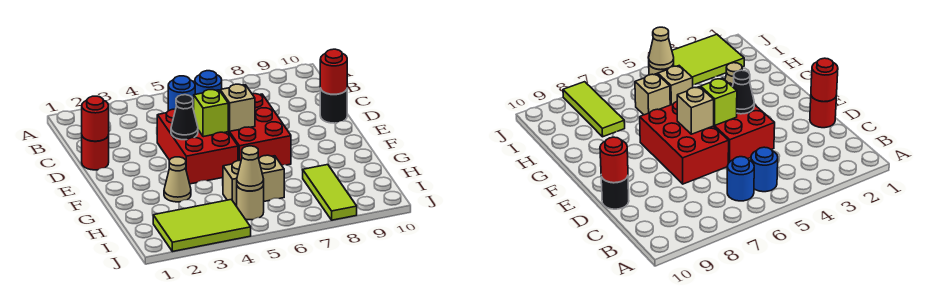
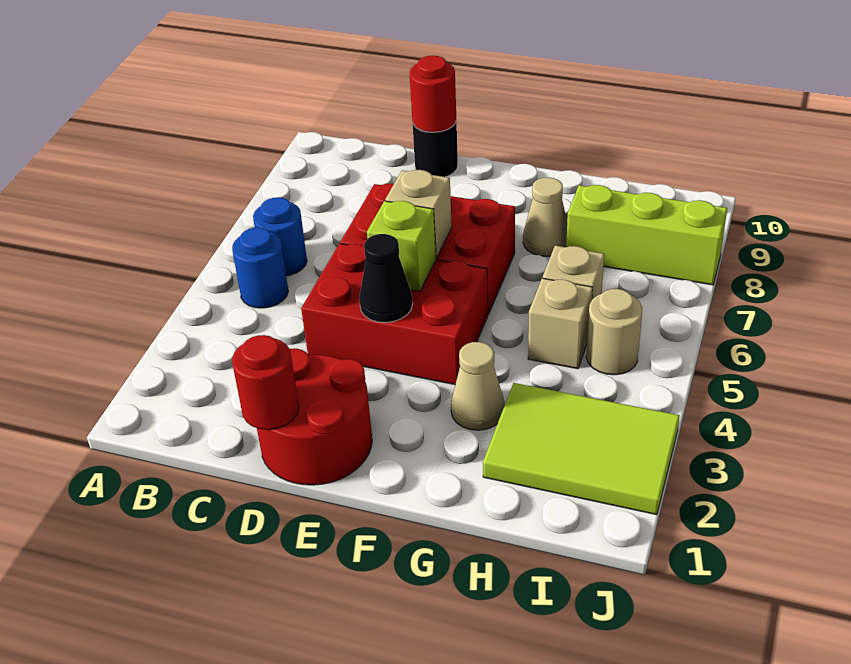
red 1x1 round brick [82,135,109,170] -> red 2x2 round brick [257,349,372,485]
lime 1x3 tile [303,165,357,220] -> lime 1x3 brick [566,185,727,285]
lime 2x3 tile [153,199,251,252] -> lime 2x3 tile turned to [483,383,680,515]
tan 1x1 cone [237,146,264,191] -> tan 1x1 cone moved to [523,177,567,256]

